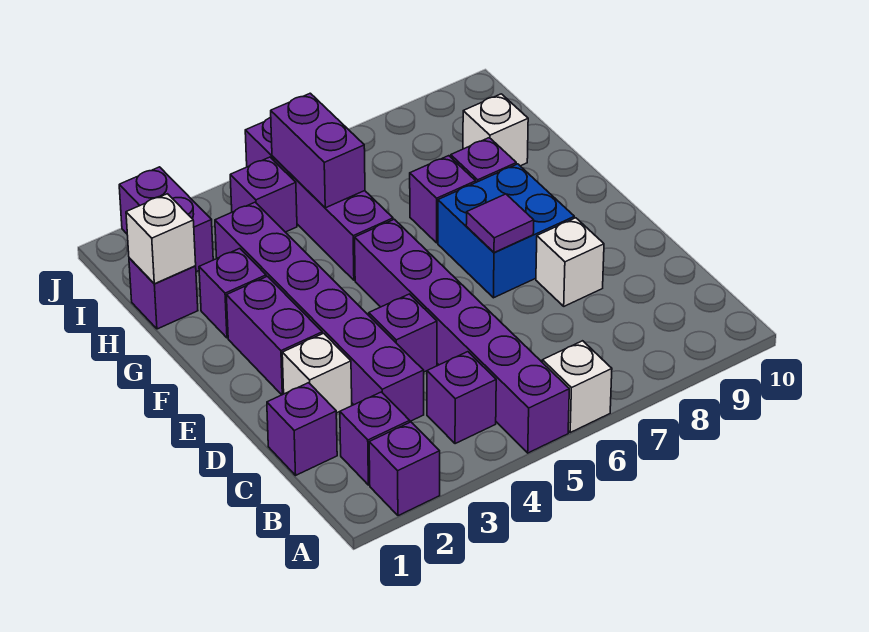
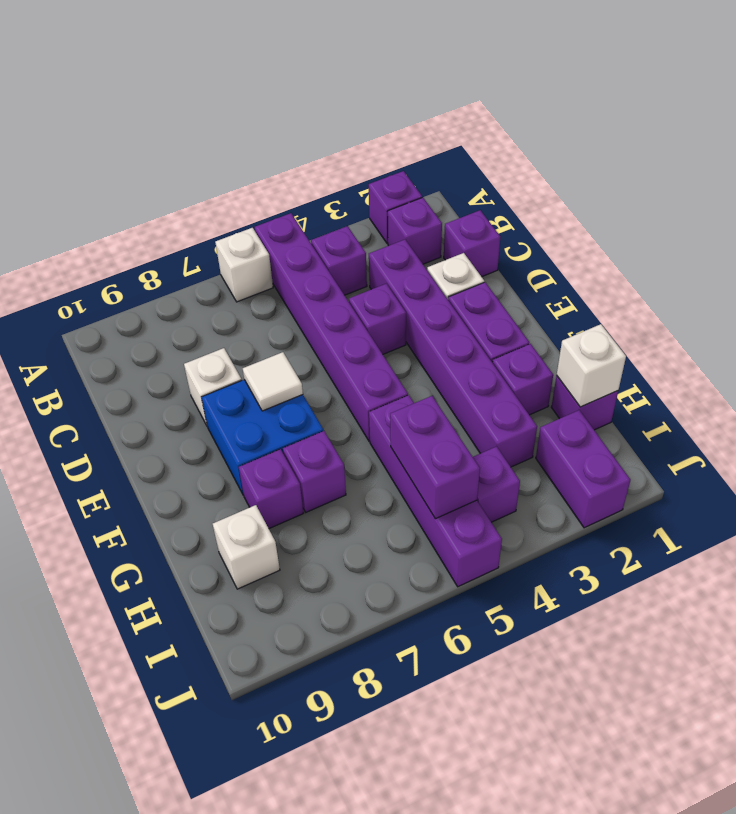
purple 1x1 tile [466,194,534,253] -> white 1x1 tile [243,352,303,411]

